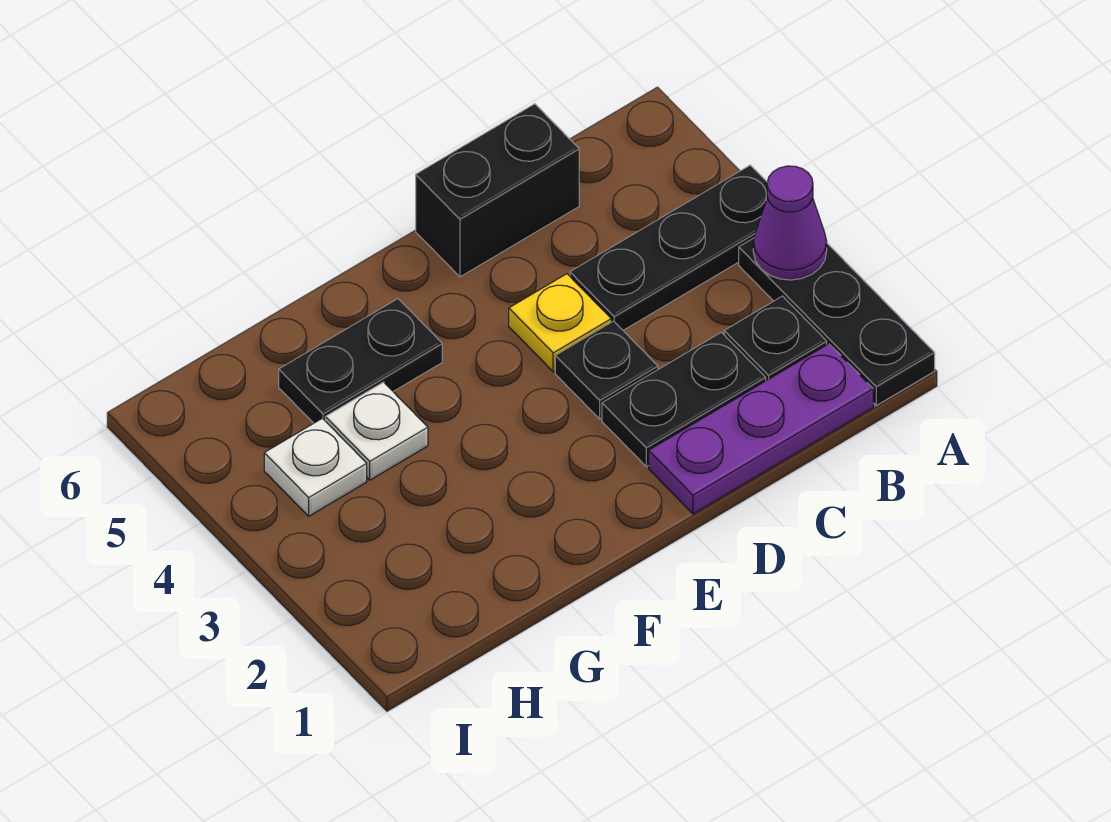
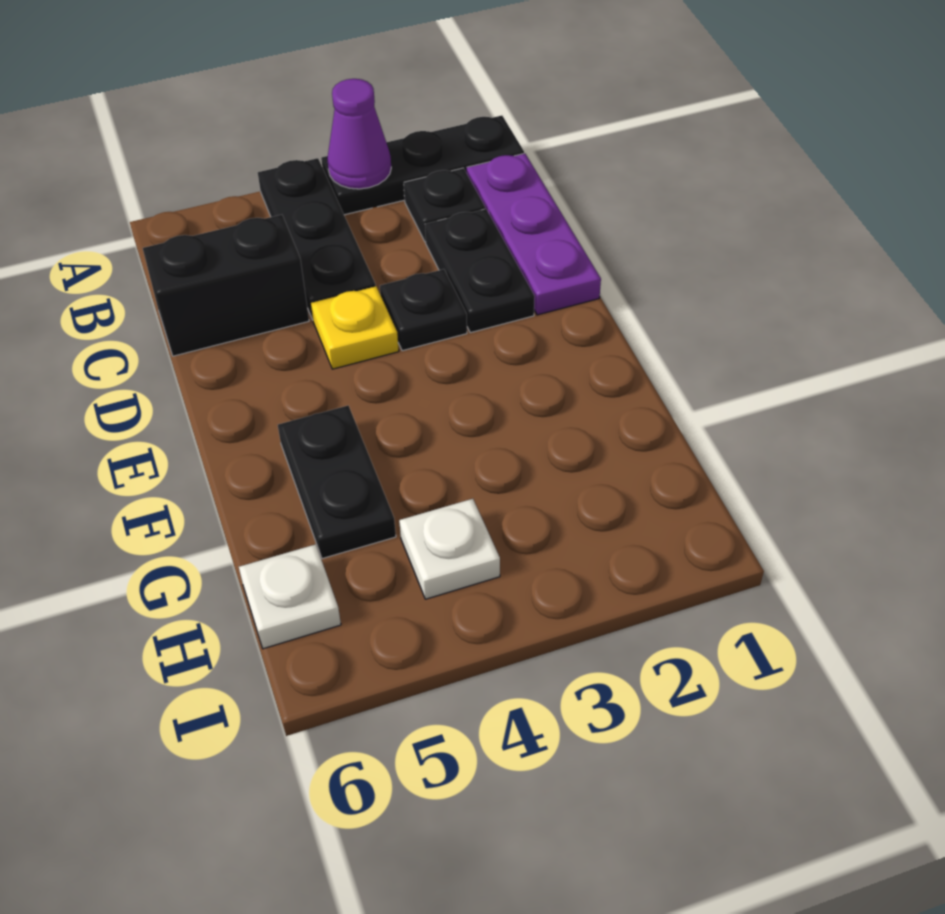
black 1x2 brick [416,104,579,277] -> black 1x2 brick turned to [143,215,309,356]
white 1x1 plate [325,382,428,480] -> white 1x1 plate moved to [239,544,341,649]

